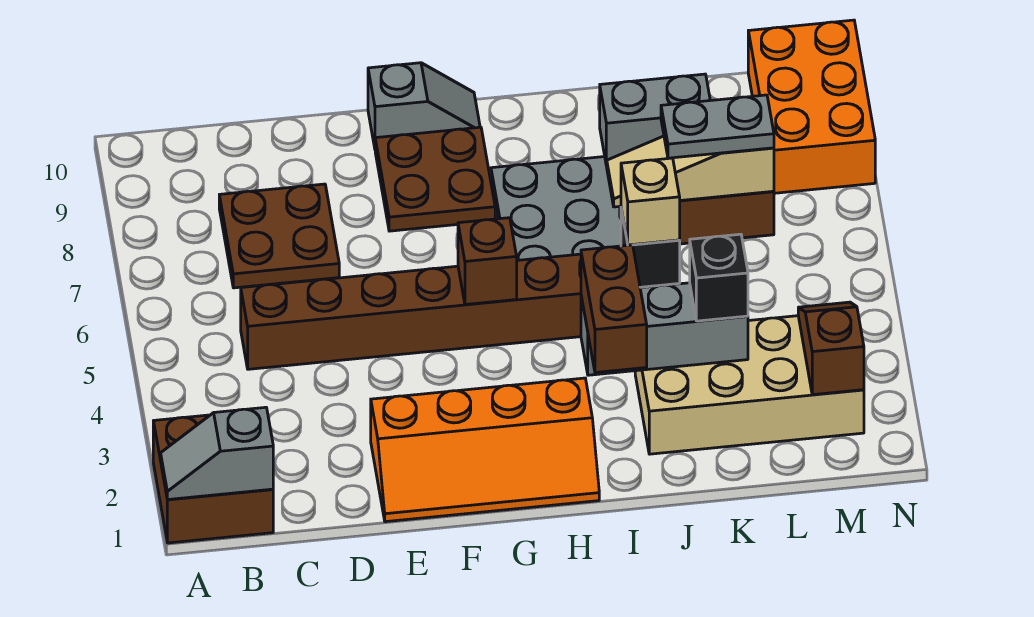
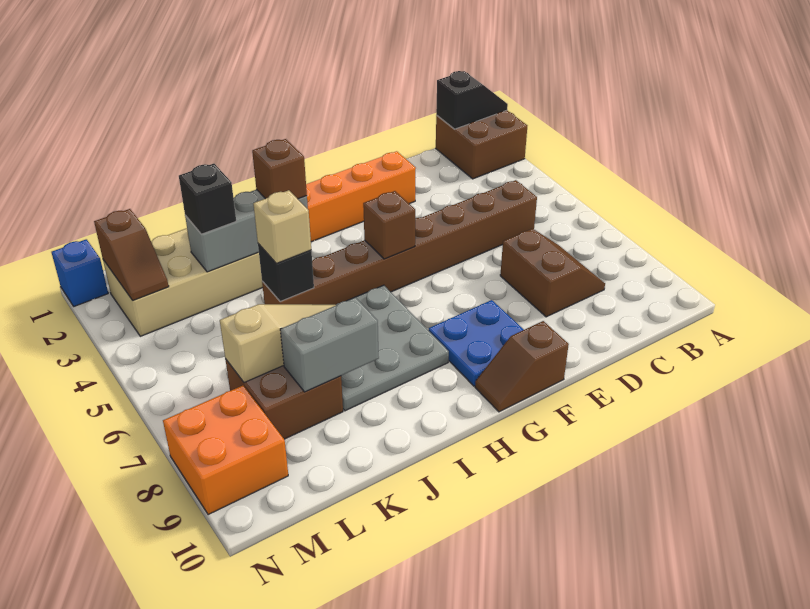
grey 1x2 slope [161,407,273,500] -> black 1x2 slope [436,71,508,129]
brown 2x2 plate [219,184,339,288] -> brown 2x2 slope [500,229,605,317]
brown 2x2 plate [375,127,495,231] -> blue 2x2 plate [428,300,524,386]
grey 1x2 slope [368,63,480,148] -> brown 1x2 slope [475,321,569,412]
brown 1x2 brick [581,245,647,373] -> brown 1x1 brick [252,139,307,199]
grey 1x2 plate [661,95,774,158] -> none
orange 2x3 brick [748,20,875,193] -> orange 2x2 brick [163,386,288,515]
none -> blue 1x1 brick [52,239,108,306]

